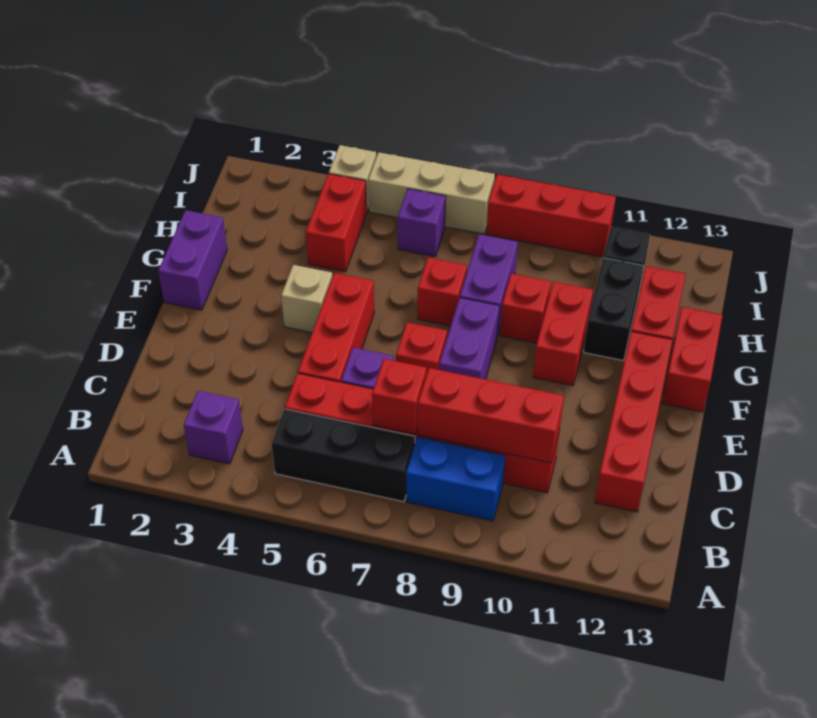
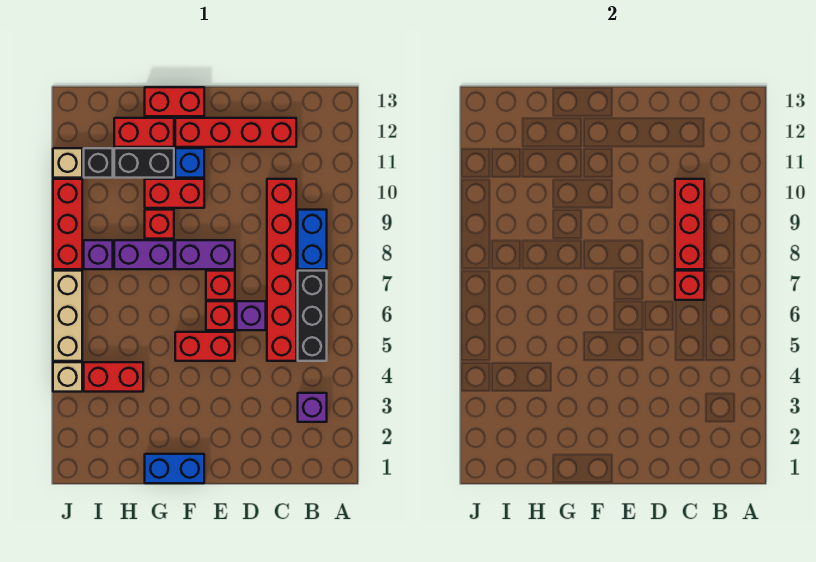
red 1x3 brick [298,273,374,382] -> red 1x2 brick [175,332,235,361]
purple 1x2 brick [158,210,227,310] -> blue 1x2 brick [145,454,204,483]
tan 1x1 brick [281,265,332,333] -> tan 1x1 brick moved to [53,148,82,178]
none -> blue 1x1 brick [175,148,204,178]
red 1x1 brick [418,257,467,326] -> red 1x1 brick moved to [206,301,235,330]
purple 1x1 brick [398,189,446,256] -> purple 1x1 brick moved to [84,240,113,269]

